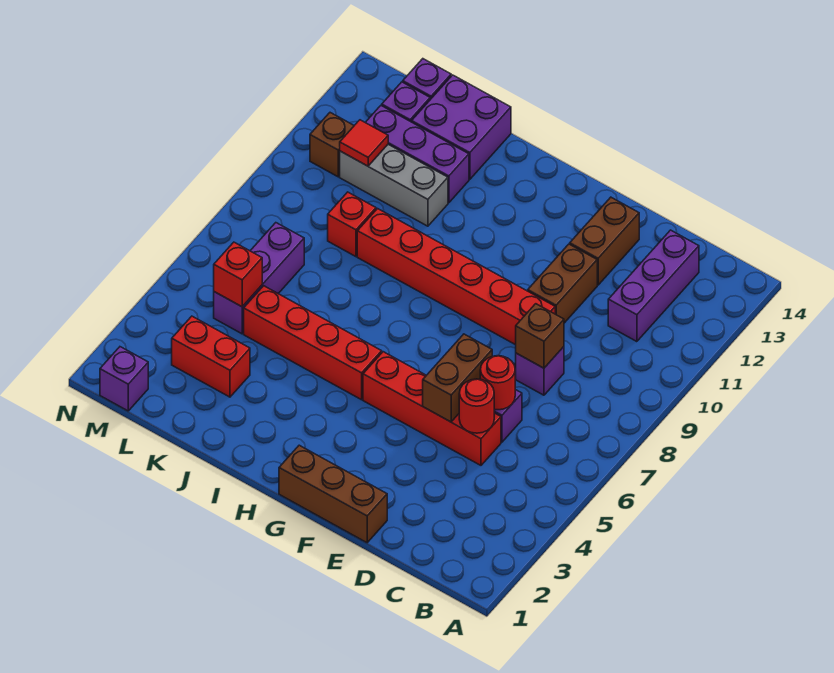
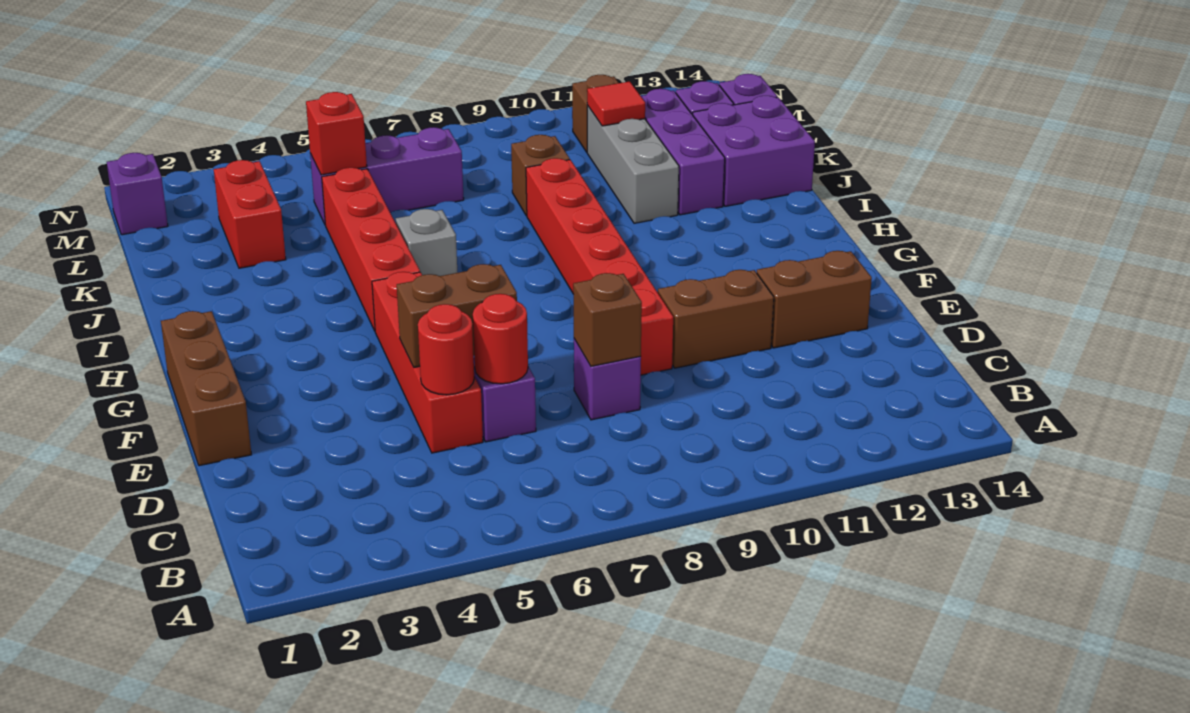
purple 1x3 brick [608,230,699,342] -> none
none -> grey 1x1 brick [396,209,457,276]
red 1x1 brick [328,192,376,257] -> brown 1x1 brick [511,135,570,216]

